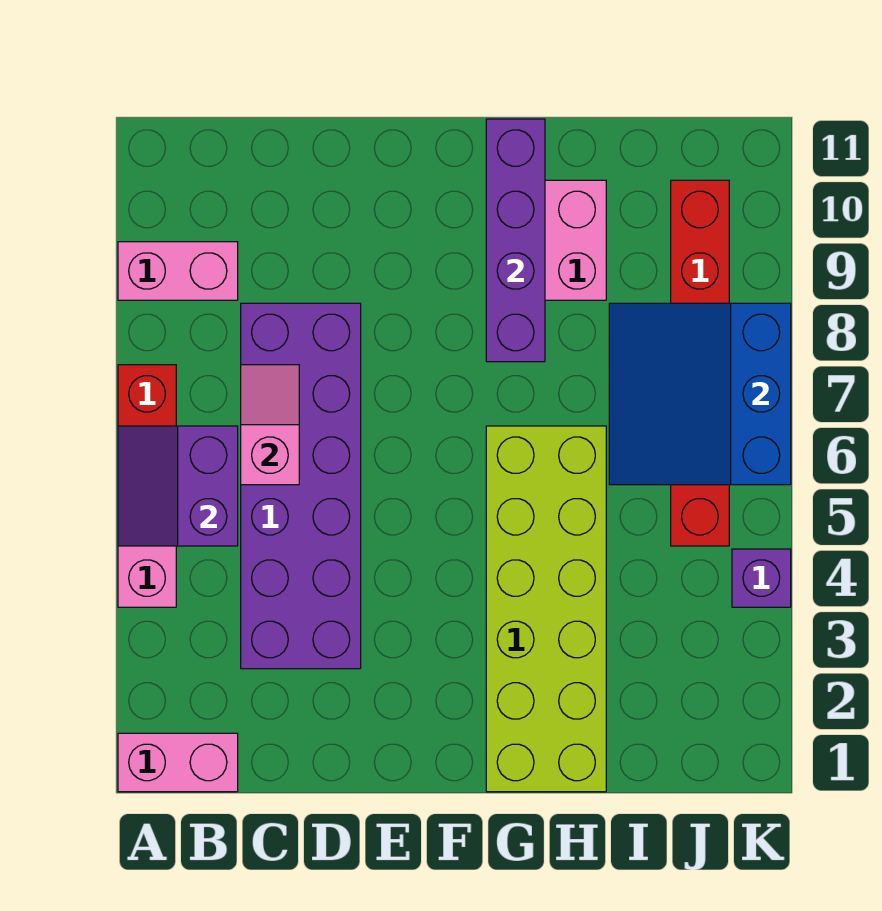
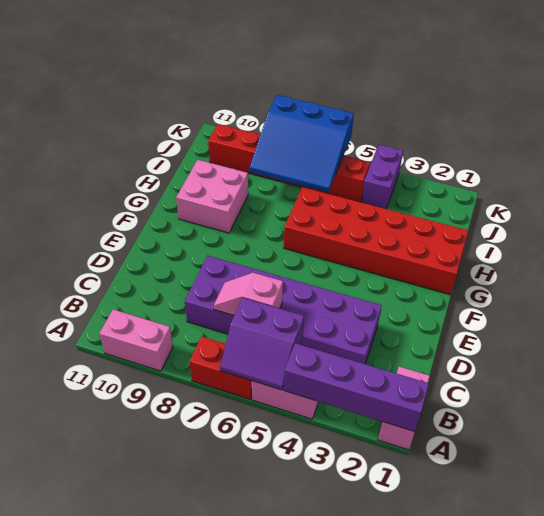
pink 1x2 brick [118,242,238,300] -> pink 1x2 brick turned to [99,309,173,371]
lime 2x6 brick [486,426,606,792] -> red 2x6 brick [284,187,468,295]
purple 1x4 brick [486,119,545,362] -> purple 1x4 brick moved to [284,343,429,432]
purple 1x1 brick [732,549,791,607] -> purple 1x2 brick [361,145,403,209]

